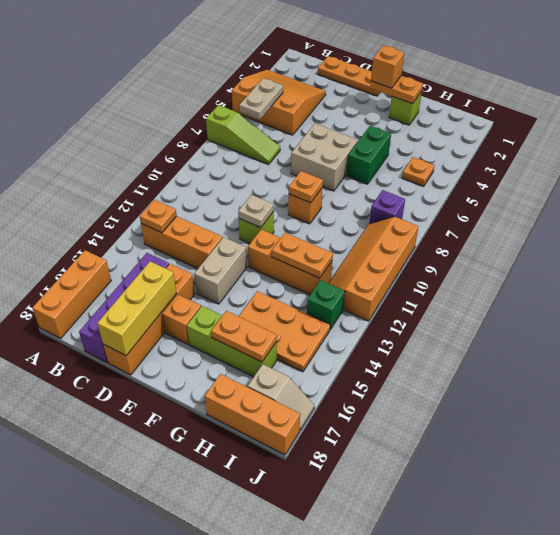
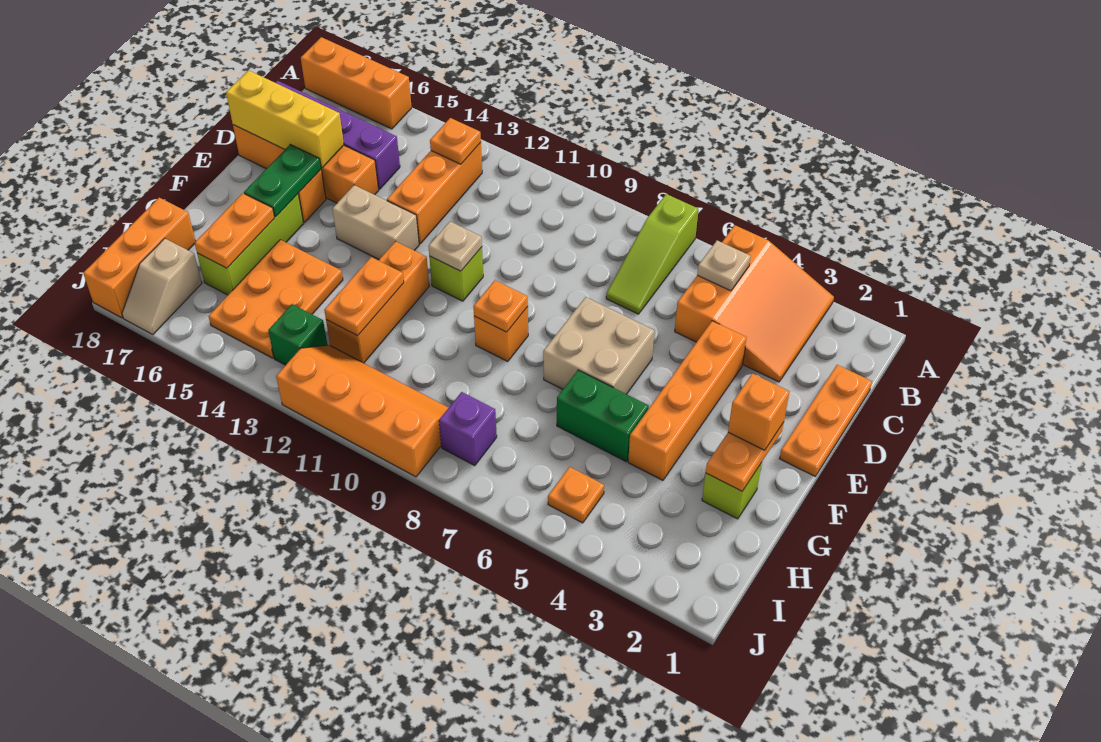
tan 1x2 plate [239,78,283,120] -> tan 1x1 plate [697,240,751,291]
none -> orange 1x4 brick [628,321,747,480]
none -> green 1x2 plate [244,144,321,217]

